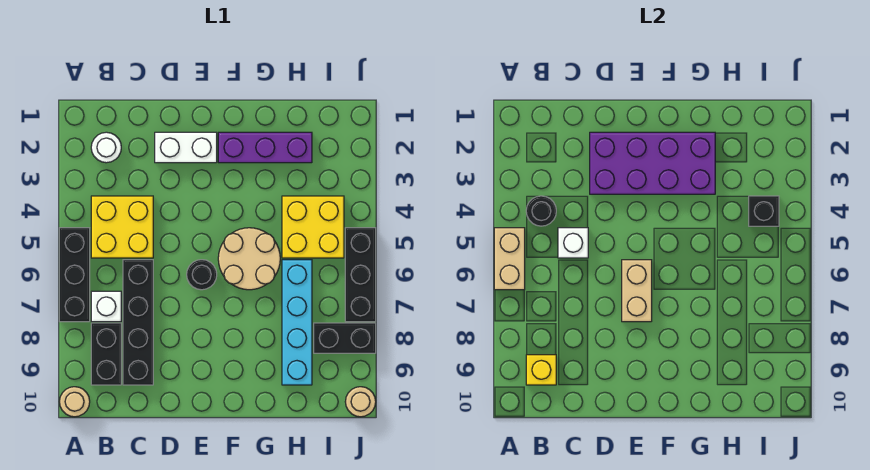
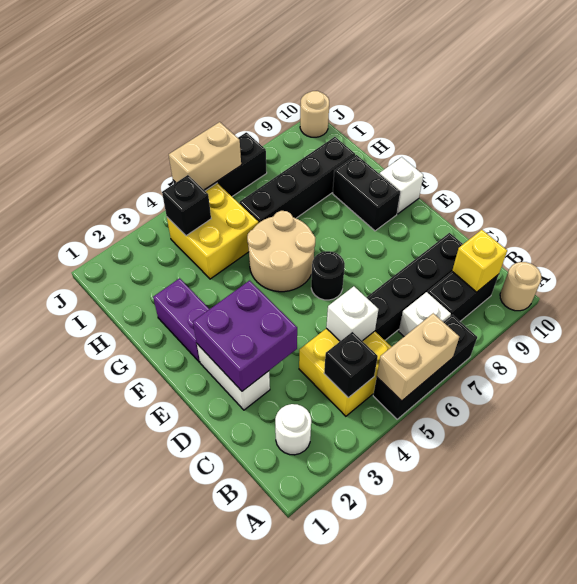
black 1x1 round brick [526,196,556,226] -> black 1x1 brick [324,332,378,398]
purple 2x4 brick [590,132,715,194] -> purple 2x2 brick [193,281,297,391]
tan 1x2 brick [622,260,652,322] -> tan 1x2 brick moved to [169,122,241,190]
purple 1x3 brick [218,132,312,163] -> purple 1x2 brick [153,278,209,362]
none -> white 1x1 brick [380,157,423,214]
cyan 1x4 brick [282,260,312,385] -> black 1x4 brick [239,137,355,223]
black 1x2 brick [314,323,376,353] -> black 1x2 brick moved to [333,155,400,231]

